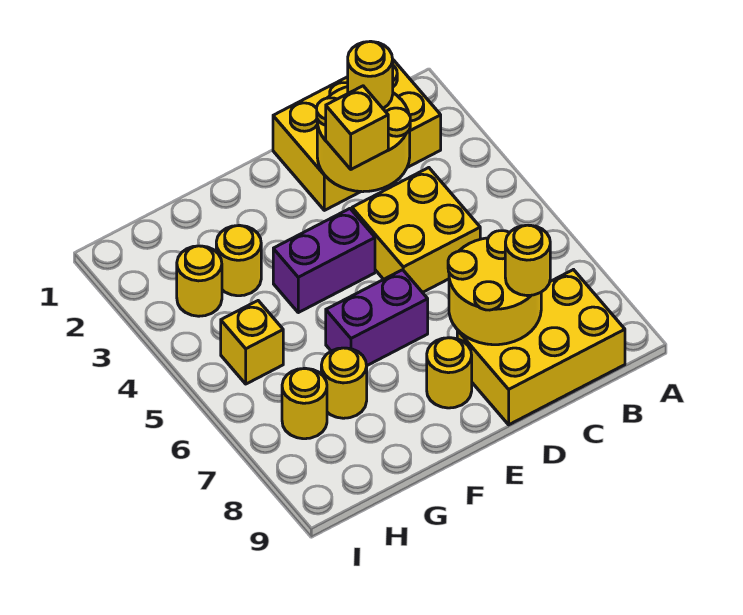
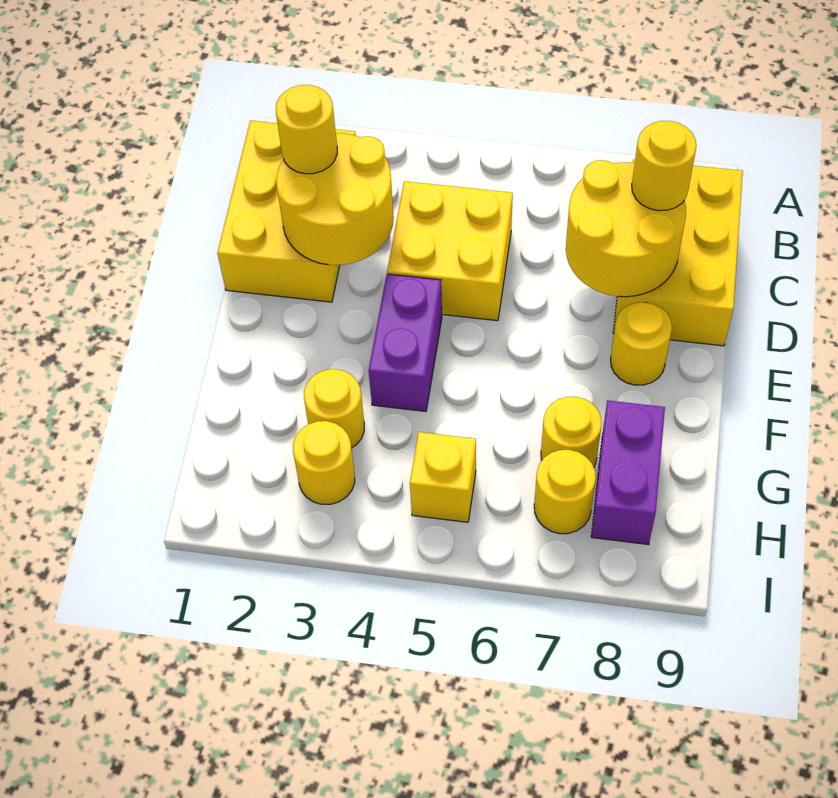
yellow 1x1 brick [326,86,388,169] -> none
purple 1x2 brick [326,270,428,366] -> purple 1x2 brick moved to [591,400,665,545]

